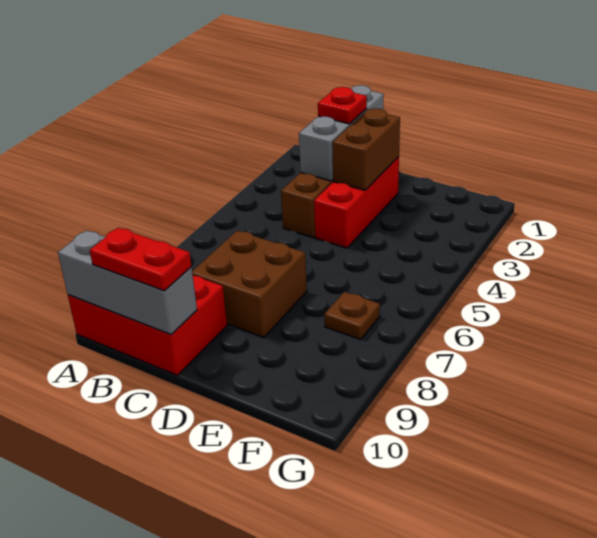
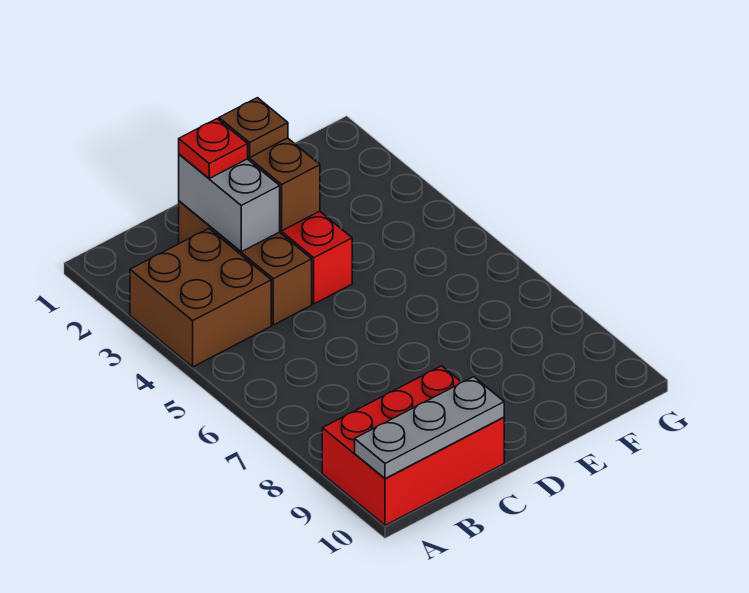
grey 1x3 brick [58,230,197,335] -> grey 1x3 plate [355,377,504,479]
red 1x2 plate [90,228,191,291] -> none
grey 1x3 brick [299,85,384,181] -> grey 1x2 brick [179,154,280,252]
brown 2x2 brick [192,231,307,338] -> brown 2x2 brick moved to [130,228,271,367]
brown 1x1 plate [324,292,380,340] -> brown 1x1 plate moved to [219,98,288,157]

